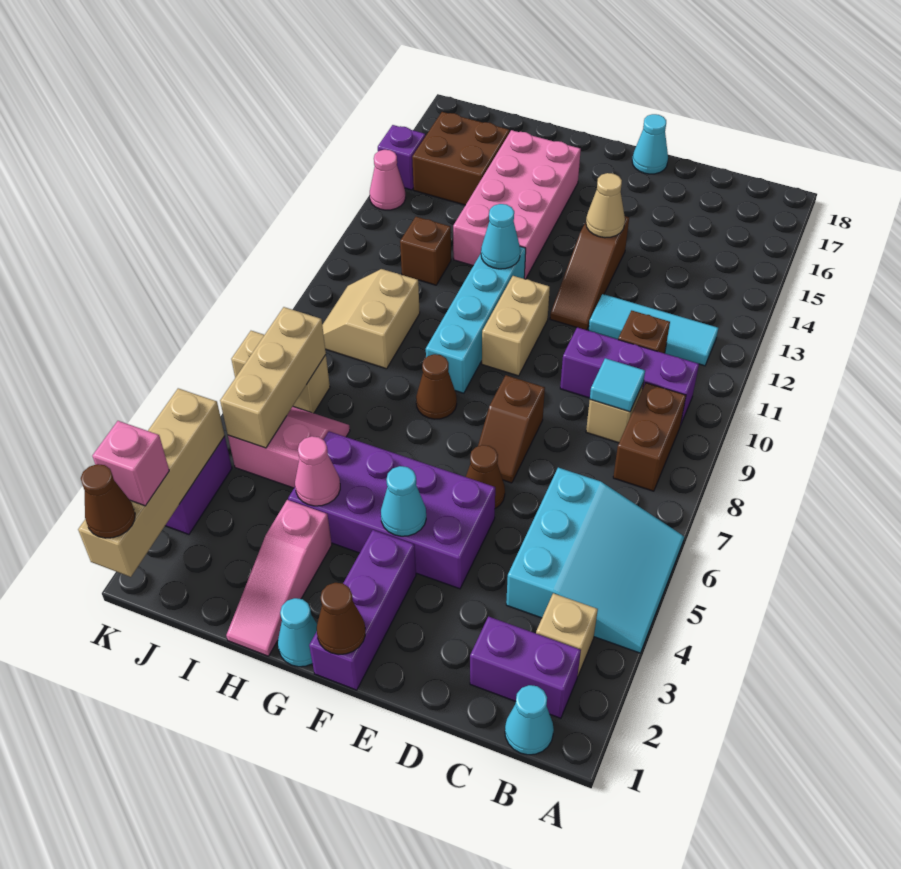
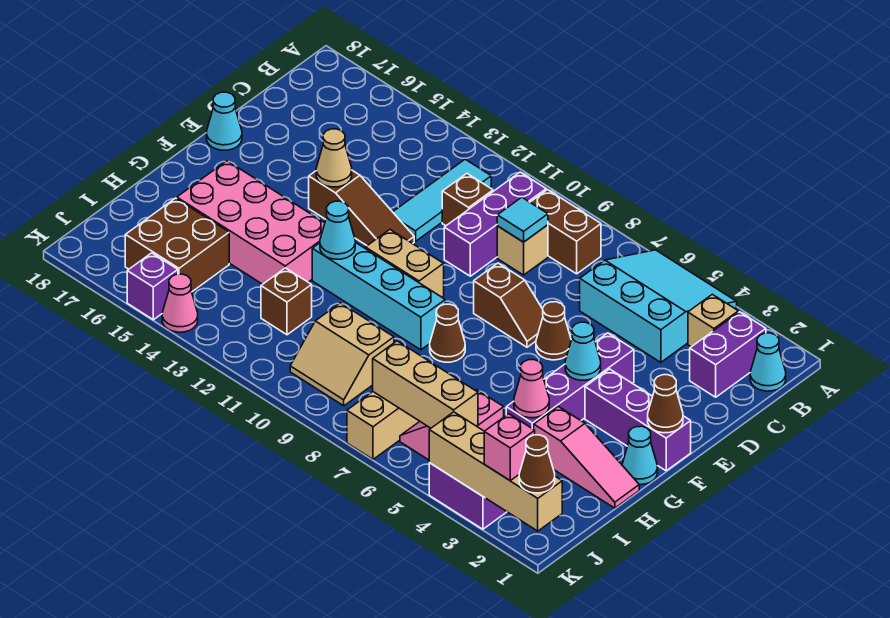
purple 2x4 brick [288,431,495,589] -> purple 1x4 brick [506,333,634,429]

